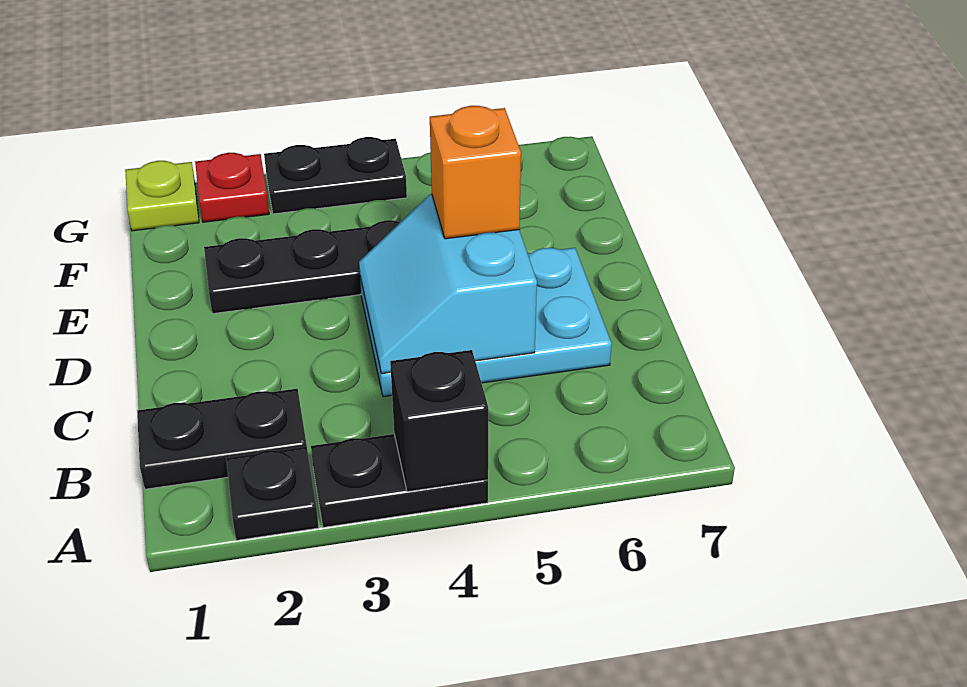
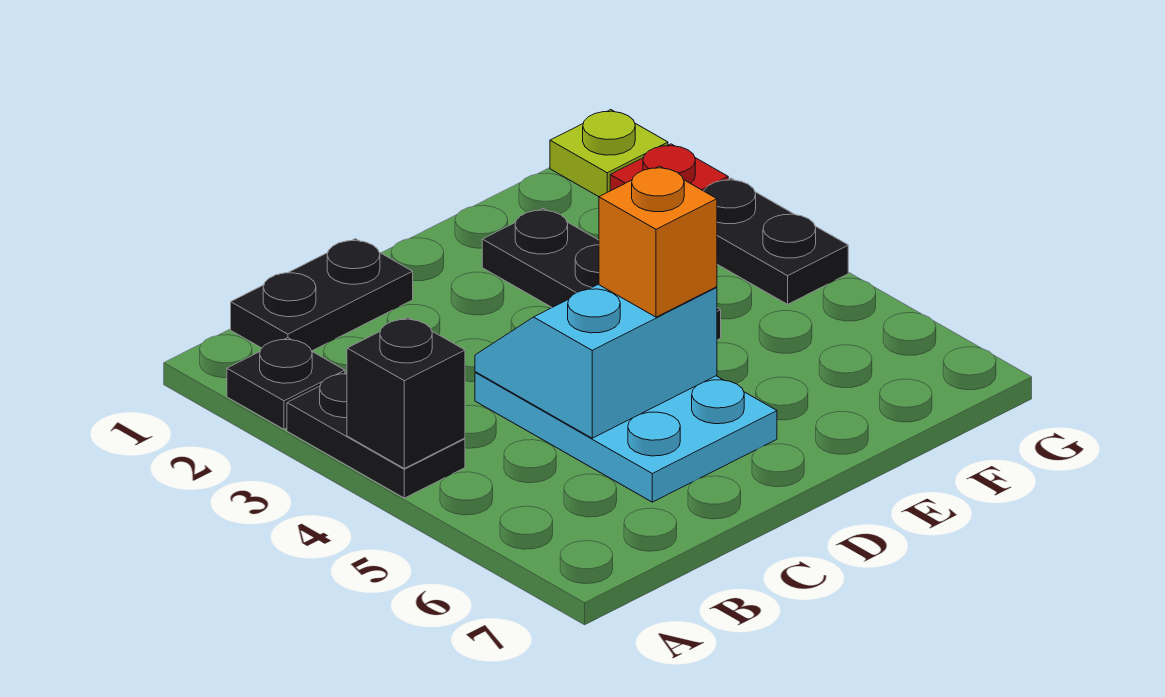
black 1x2 plate [137,389,307,489] -> black 1x2 plate turned to [231,239,413,351]

